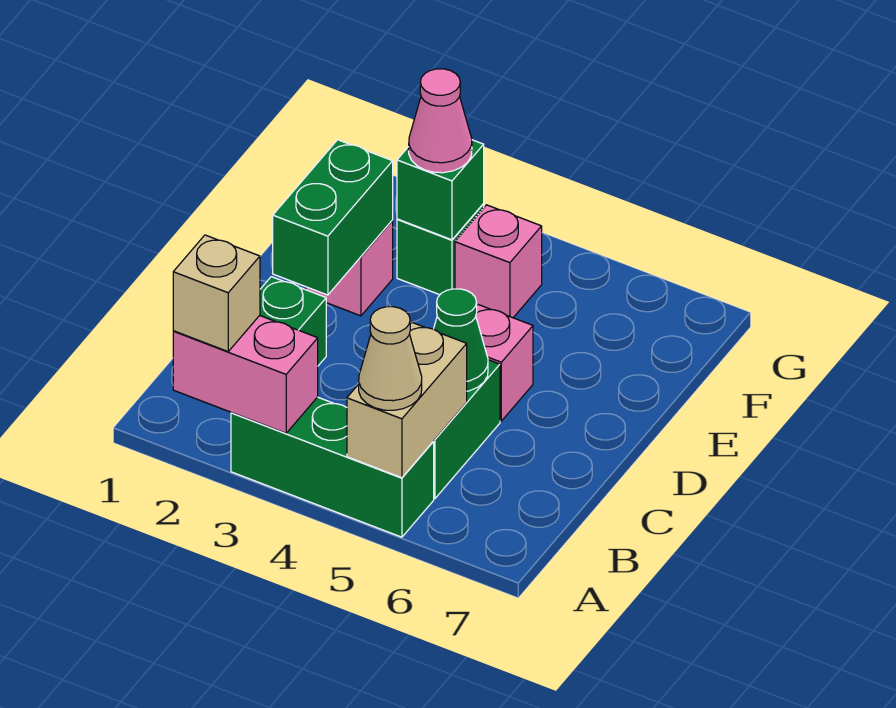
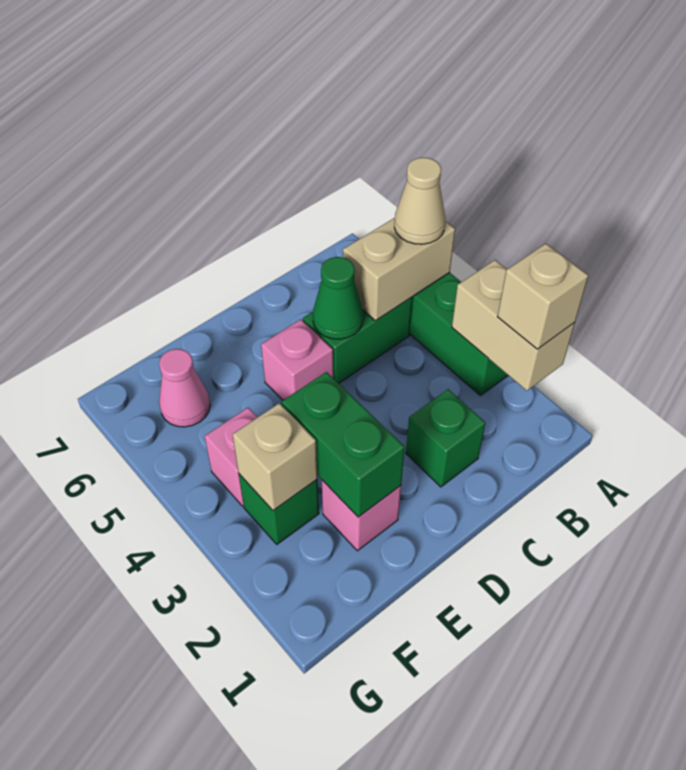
pink 1x2 brick [173,315,318,433] -> tan 1x2 brick [452,260,575,391]
green 1x2 brick [273,140,393,295] -> green 1x2 brick turned to [282,372,405,517]
green 1x1 brick [397,140,484,240] -> tan 1x1 brick [233,403,318,510]
pink 1x1 cone [409,69,472,173] -> pink 1x1 cone moved to [159,349,210,427]

